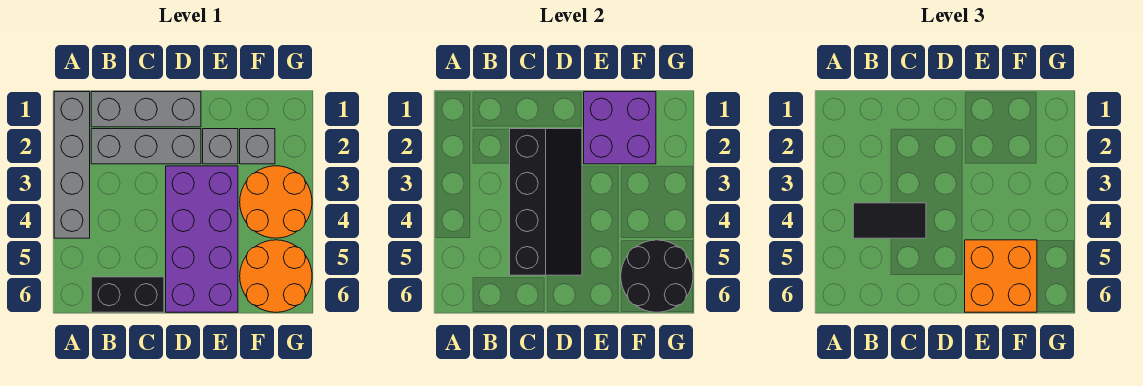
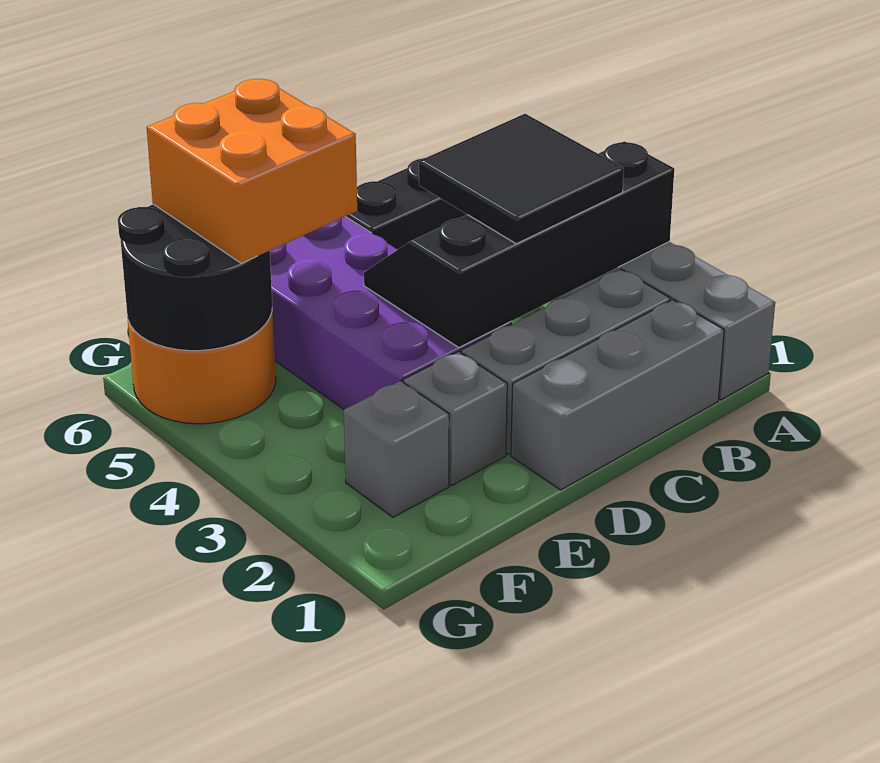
black 1x2 tile [853,203,926,238] -> black 2x2 tile [419,114,624,244]
black 2x4 slope [510,129,582,275] -> black 2x4 slope turned to [364,141,674,347]
purple 2x2 brick [584,92,656,164] -> none
orange 2x2 round brick [240,166,312,238] -> none

